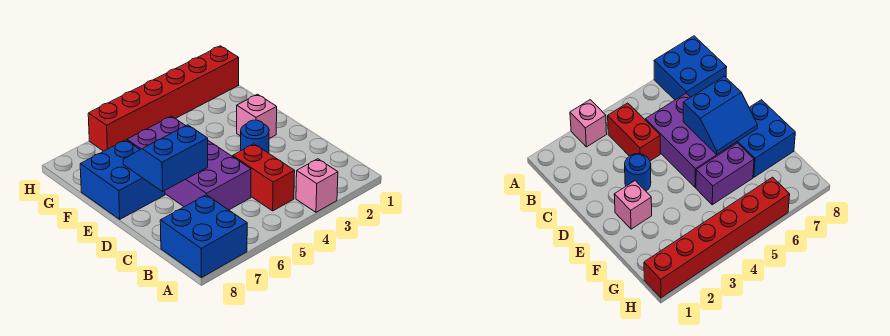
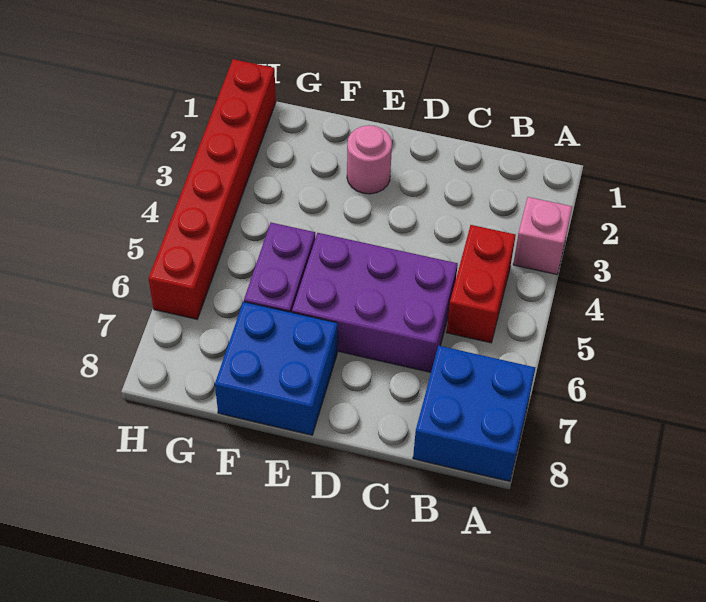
red 1x2 brick [233,144,295,211] -> red 1x2 brick turned to [446,225,516,343]
blue 1x1 round brick [241,120,269,153] -> none
blue 2x2 slope [123,125,208,191] -> none
pink 1x1 brick [237,94,277,138] -> pink 1x1 round brick [347,125,392,194]

